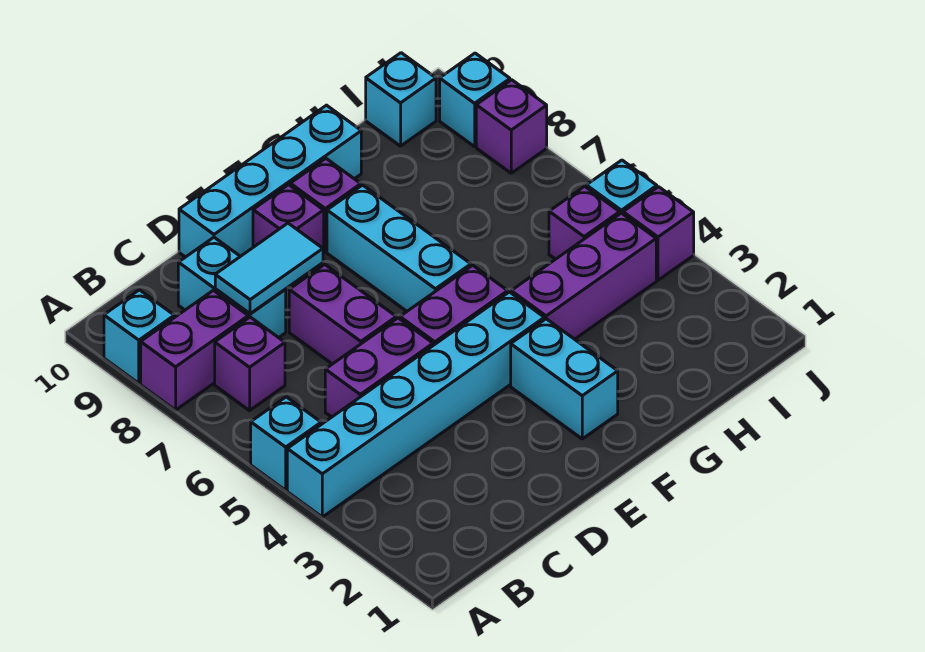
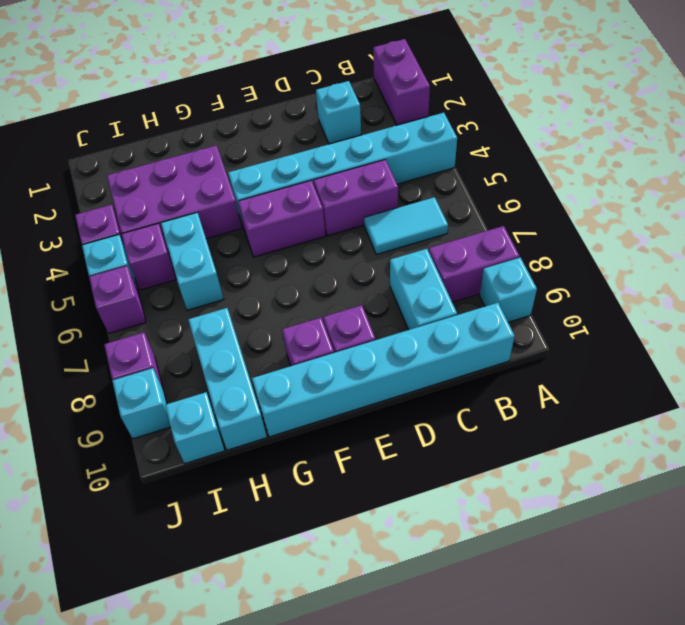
cyan 1x1 brick [251,397,321,490] -> cyan 1x1 brick moved to [316,81,361,144]
purple 1x1 brick [215,317,285,411] -> purple 1x1 brick moved to [89,266,146,333]
cyan 1x2 tile [215,223,323,314] -> cyan 1x2 tile moved to [364,197,448,254]
purple 1x2 brick [289,264,396,364] -> purple 1x2 brick moved to [373,39,430,125]
cyan 1x4 brick [179,105,361,257] -> cyan 1x6 brick [252,303,515,437]
cyan 1x2 brick [511,319,618,439] -> cyan 1x2 brick moved to [161,213,224,310]
cyan 1x3 brick [327,185,471,311] -> cyan 1x3 brick moved to [188,308,267,450]
purple 1x3 brick [511,213,656,339] -> purple 2x3 brick [107,145,242,249]

